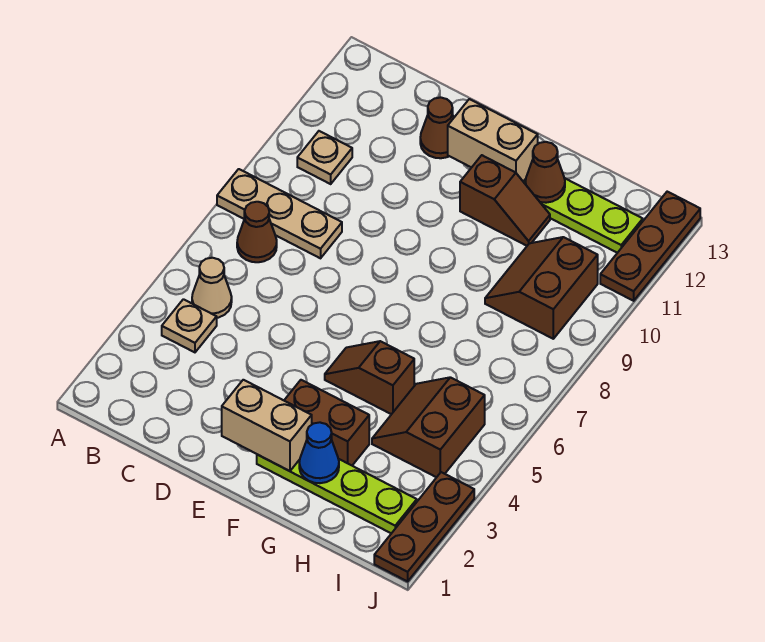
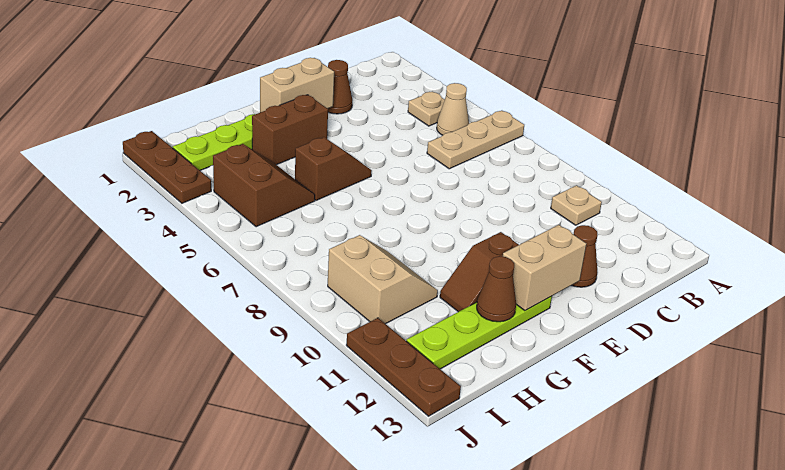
tan 1x3 plate [217,169,342,258] -> tan 1x3 plate moved to [427,111,524,169]
brown 1x1 cone [237,202,277,262] -> brown 1x1 cone moved to [328,60,352,114]
blue 1x1 cone [299,422,339,483] -> none
brown 2x2 slope [485,237,598,339] -> tan 2x2 slope [328,235,438,324]

